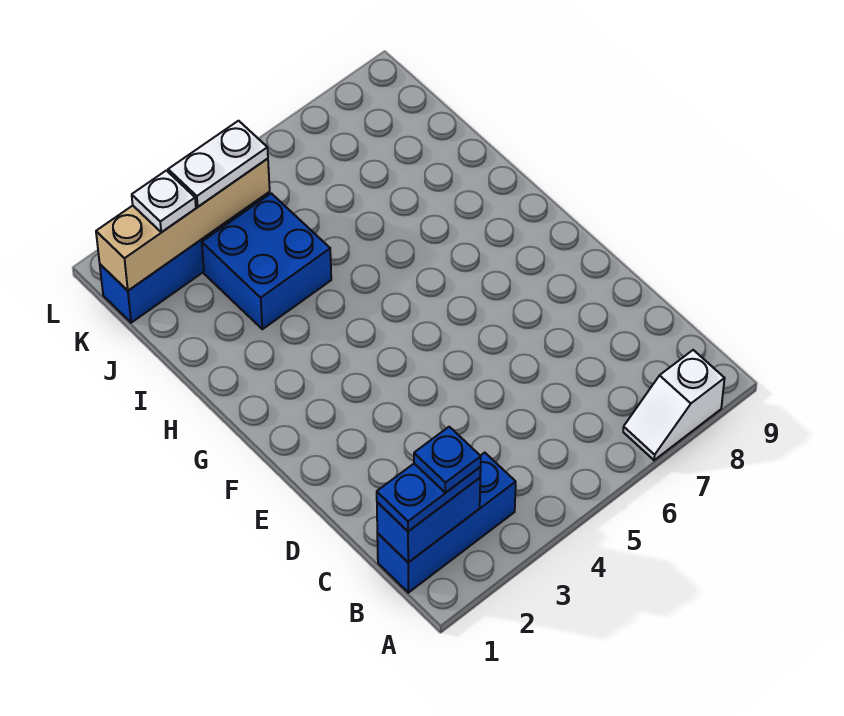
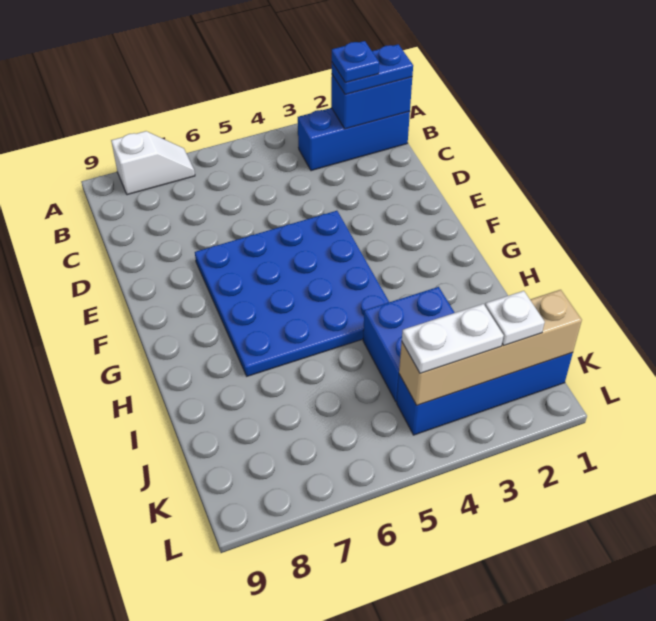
none -> blue 4x4 plate [195,211,389,376]

